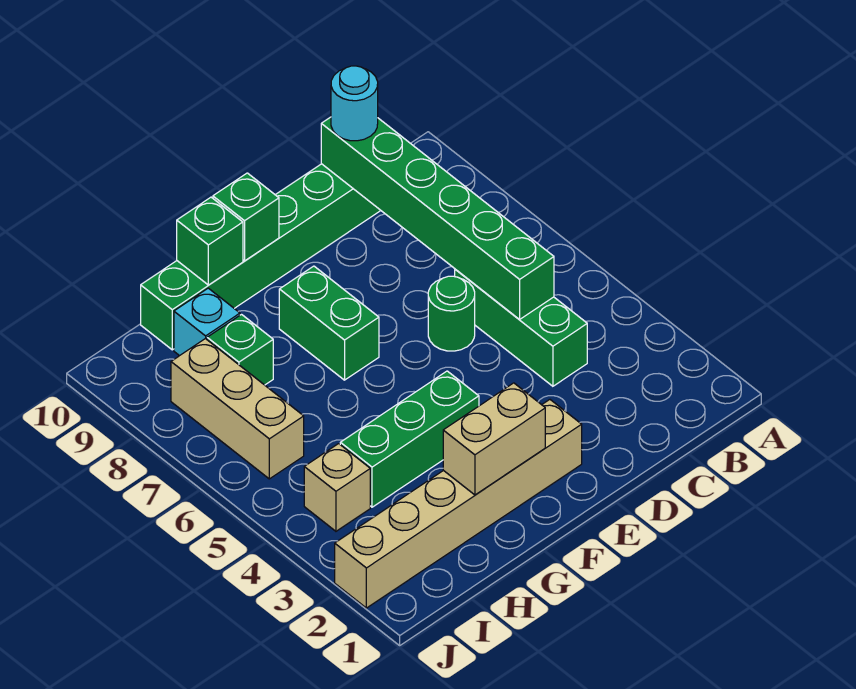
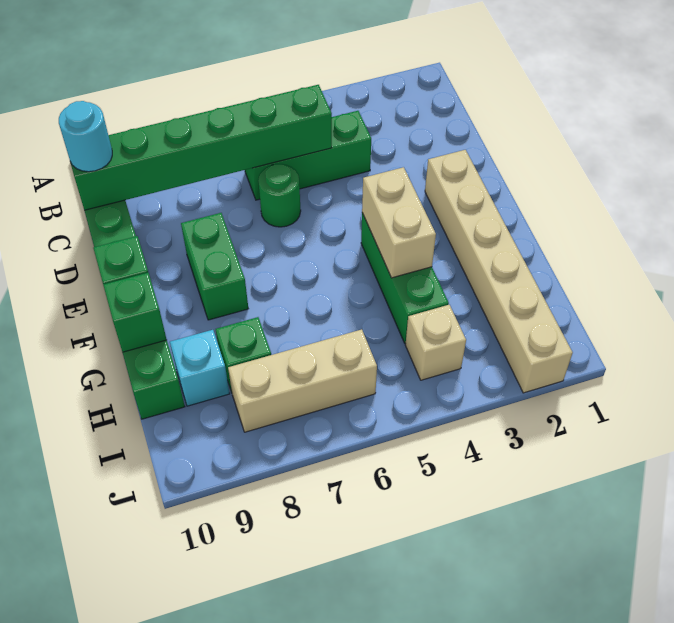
tan 1x2 brick [443,383,545,495] -> tan 1x2 brick moved to [362,167,436,278]
green 1x2 brick [279,266,379,380] -> green 1x2 brick turned to [181,213,248,320]

